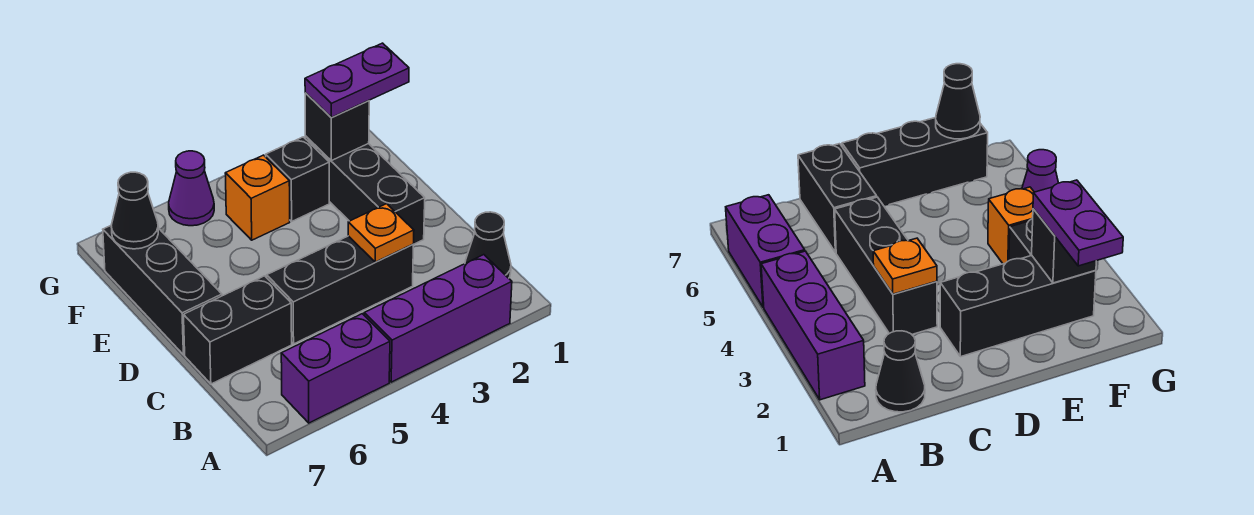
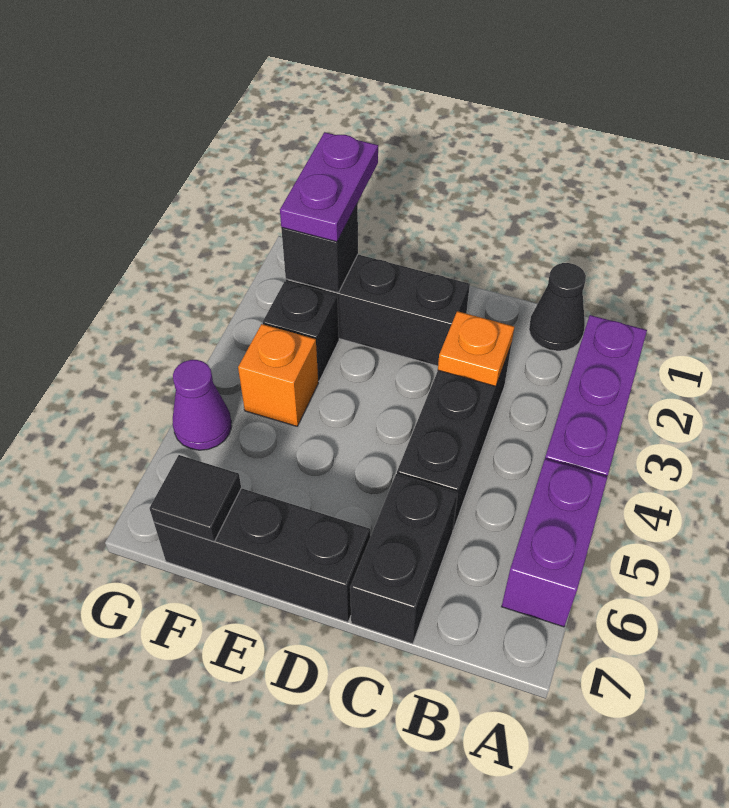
black 1x1 cone [111,172,158,249] -> black 1x1 tile [149,455,241,542]

